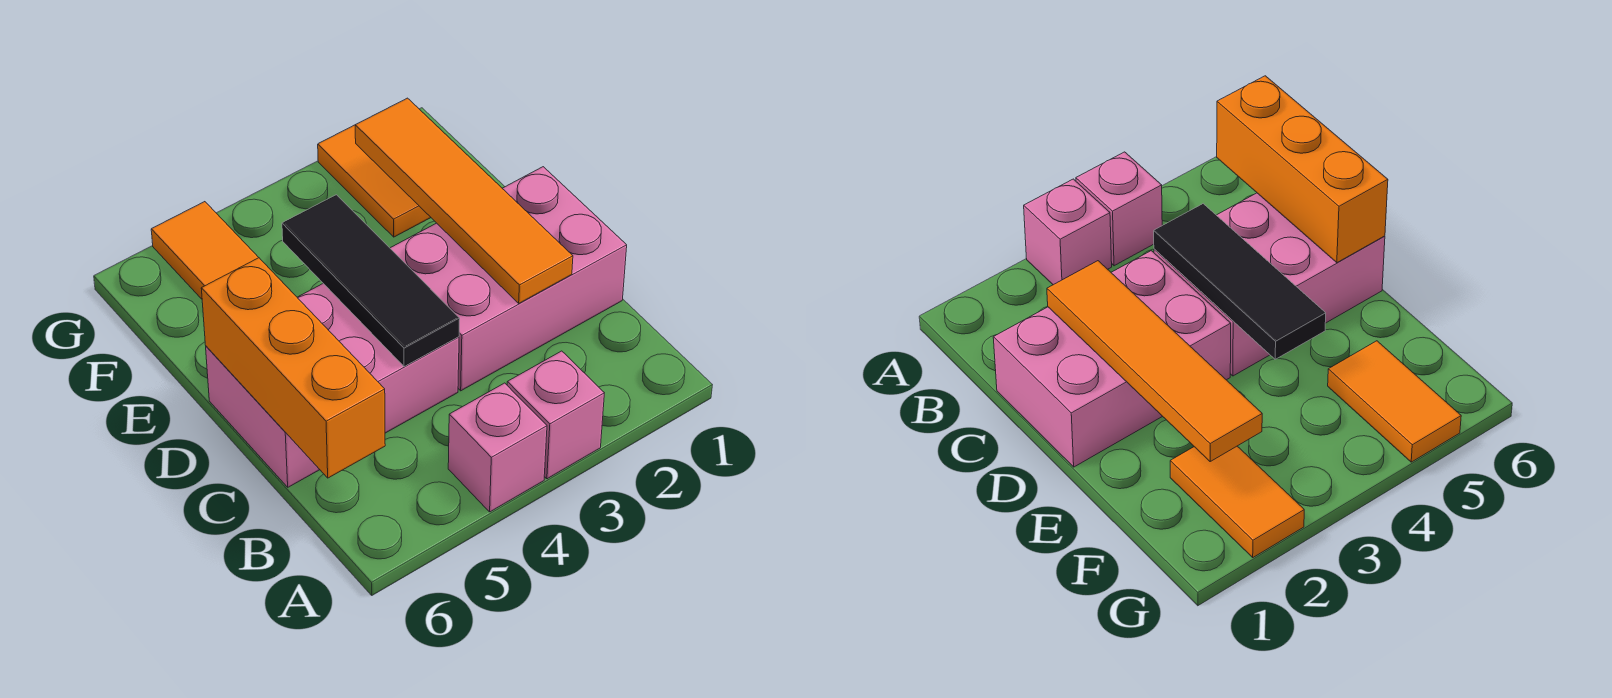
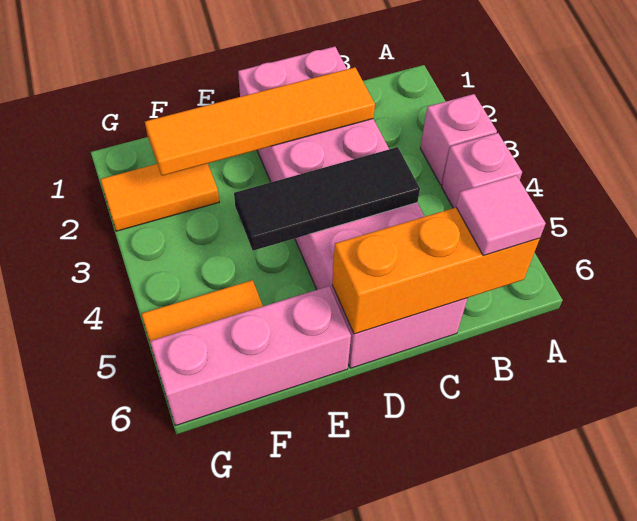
none -> pink 1x1 tile [456,175,546,256]
none -> pink 1x3 brick [150,286,351,426]

